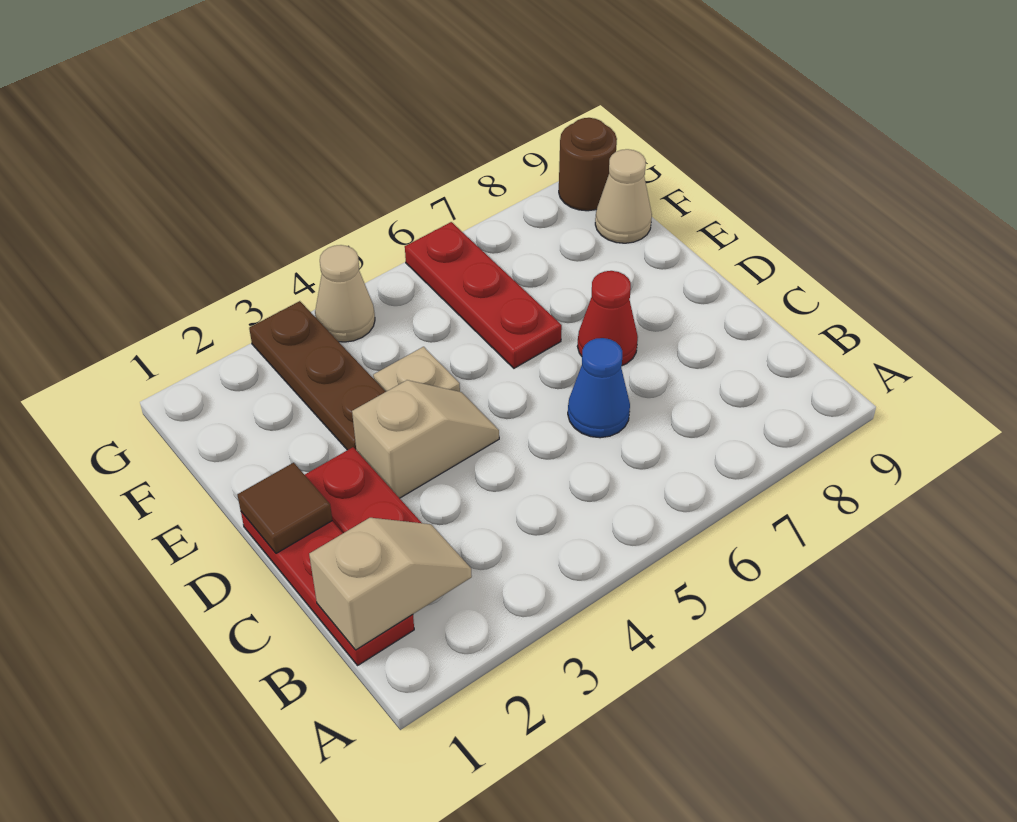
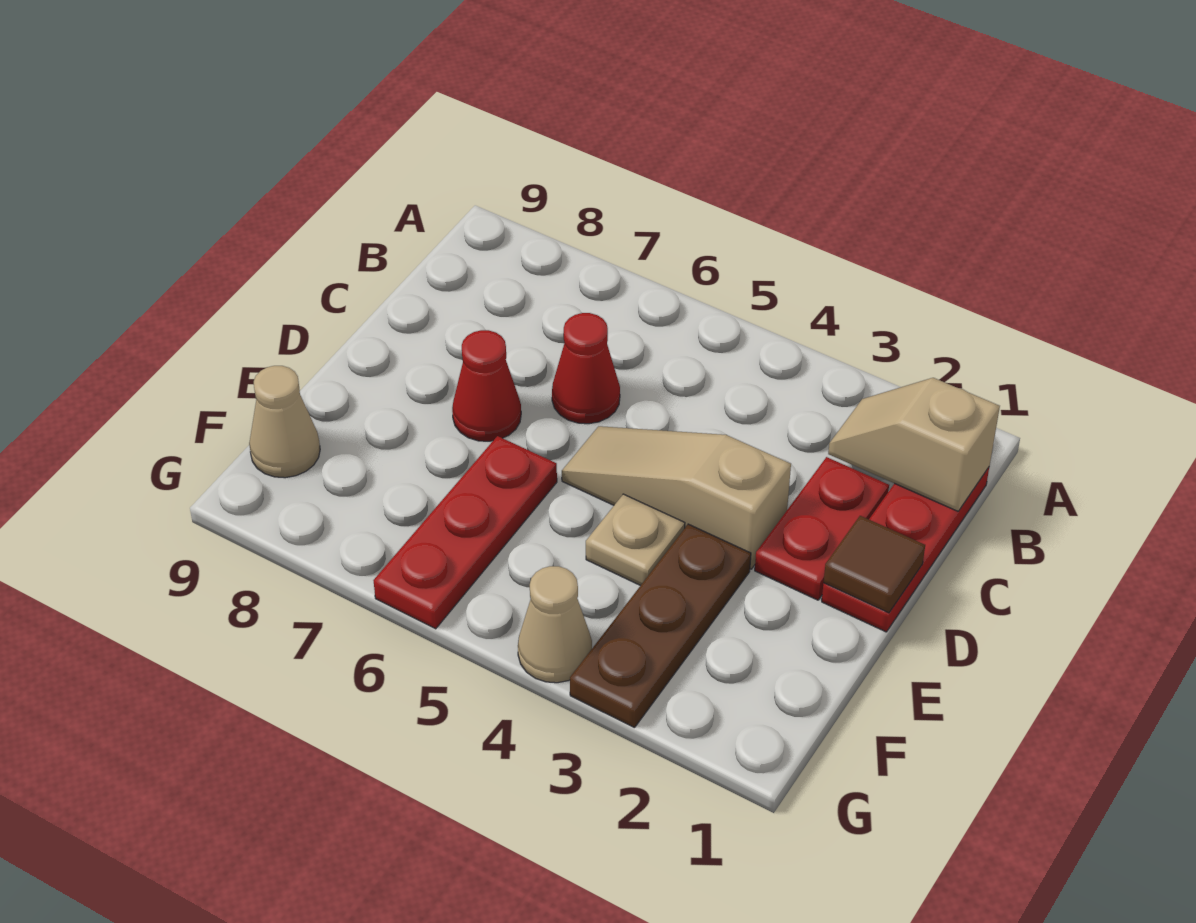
blue 1x1 cone [568,338,630,438] -> red 1x1 cone [552,313,620,424]
tan 1x2 slope [352,380,499,498] -> tan 1x3 slope [562,426,791,569]
brown 1x1 round brick [559,118,617,211] -> none

